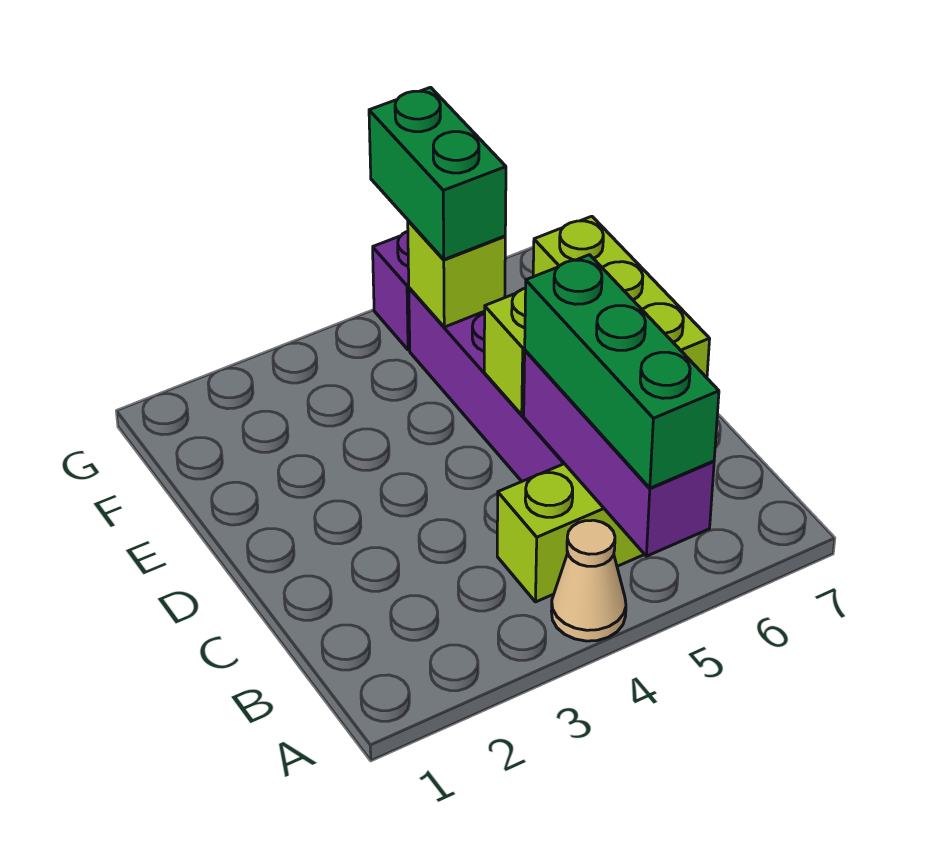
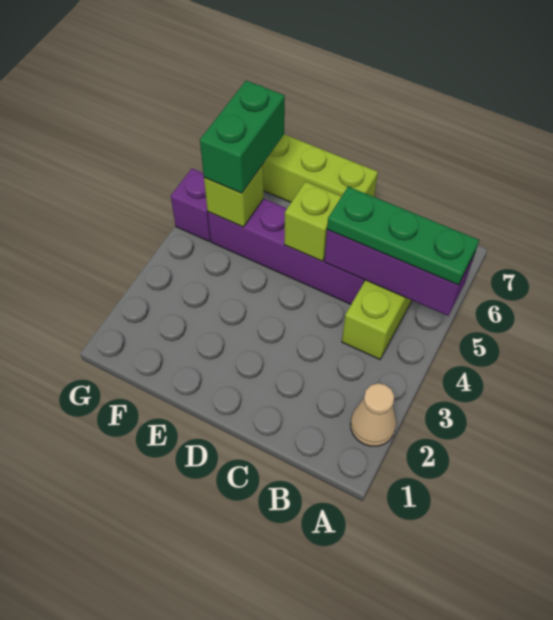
tan 1x1 cone [552,520,626,641] -> tan 1x1 cone moved to [351,383,396,446]
green 1x3 brick [525,255,719,488] -> green 1x3 plate [327,187,479,285]
green 1x2 brick [369,87,506,259] -> green 1x2 brick turned to [200,80,285,193]

